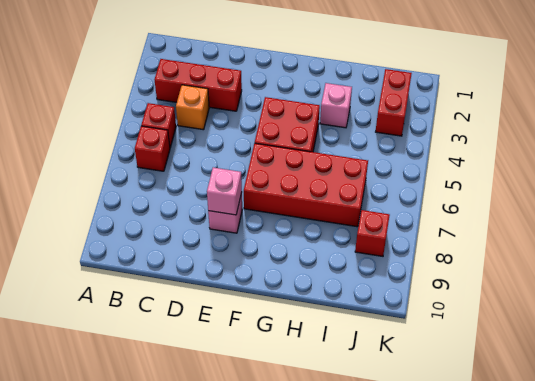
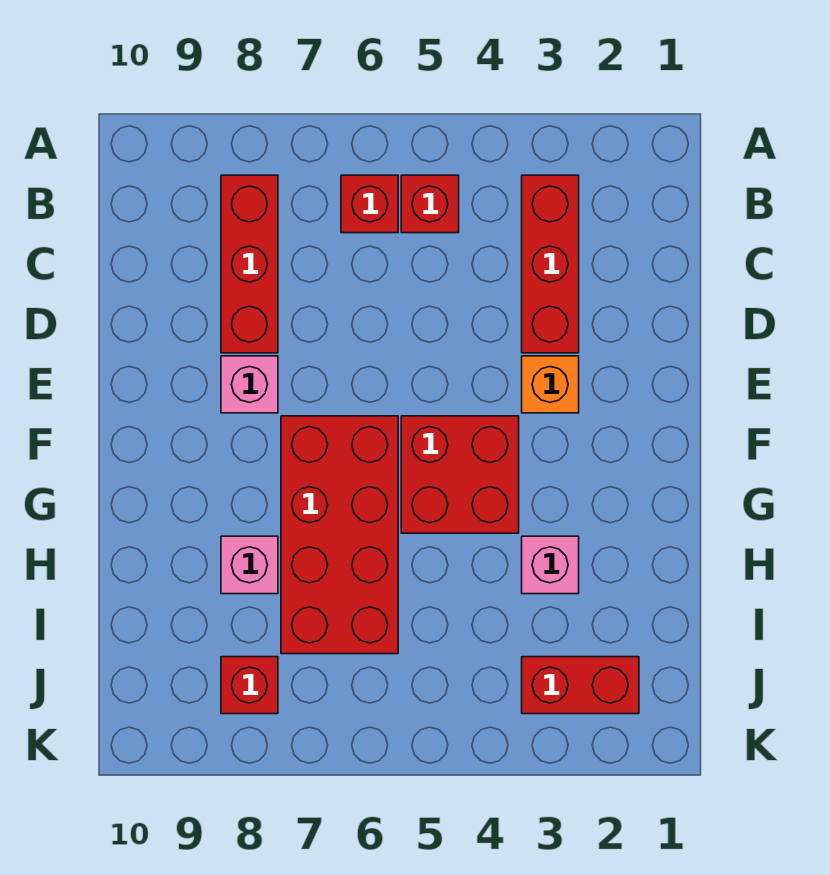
none -> red 1x3 brick [221,175,278,353]
orange 1x1 brick [176,85,209,130] -> orange 1x1 brick moved to [522,356,579,413]
pink 1x1 brick [207,167,242,215] -> pink 1x1 brick moved to [221,536,278,594]

